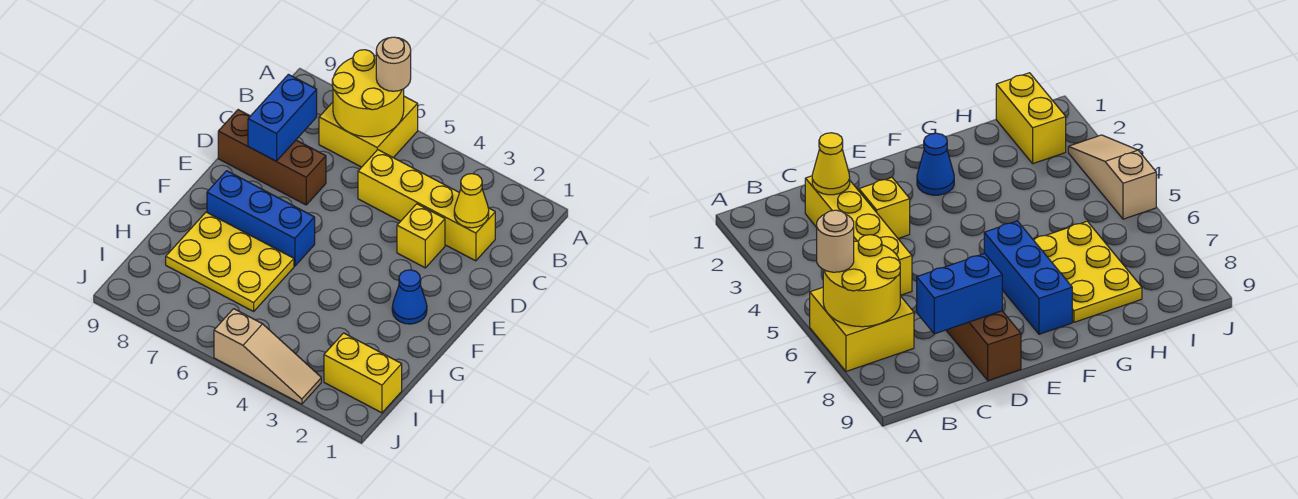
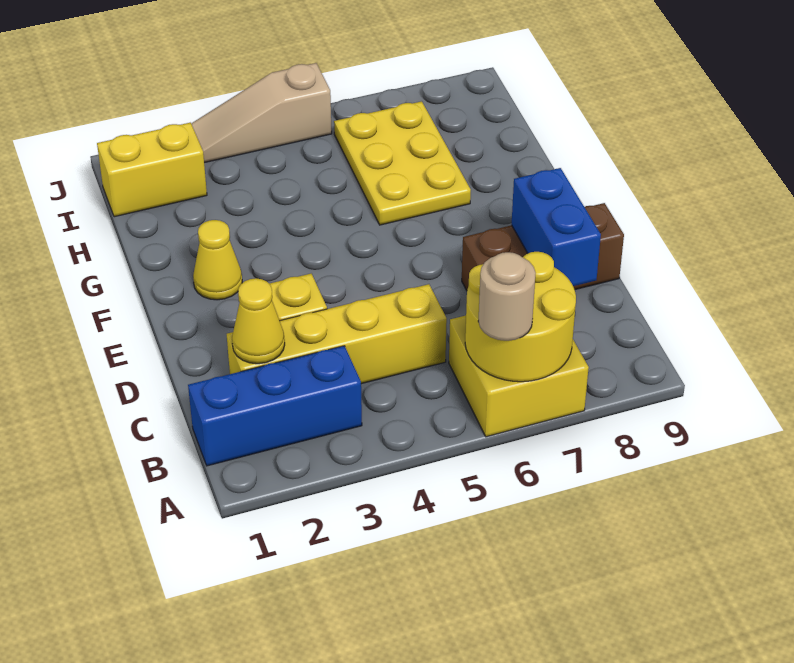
blue 1x1 cone [392,270,427,324] -> yellow 1x1 cone [193,220,242,300]
blue 1x3 brick [207,171,315,266] -> blue 1x3 brick moved to [188,346,362,466]
yellow 2x3 plate [166,212,294,312] -> yellow 2x3 plate turned to [334,101,471,225]

